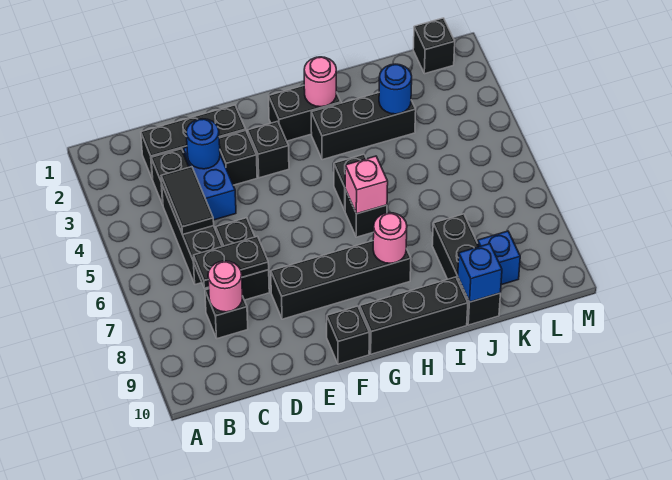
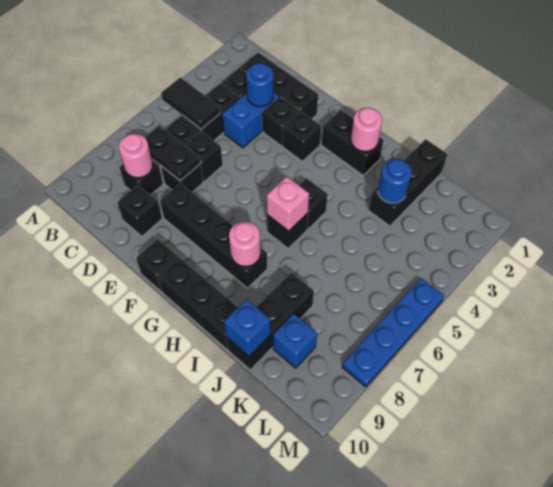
black 1x2 tile [161,167,214,234] -> black 1x2 tile turned to [161,77,220,129]
black 1x3 brick [311,93,416,160] -> black 1x3 brick turned to [368,139,447,226]
black 1x1 brick [413,18,455,74] -> black 1x1 brick moved to [117,185,162,236]
none -> blue 1x4 plate [342,278,444,387]

